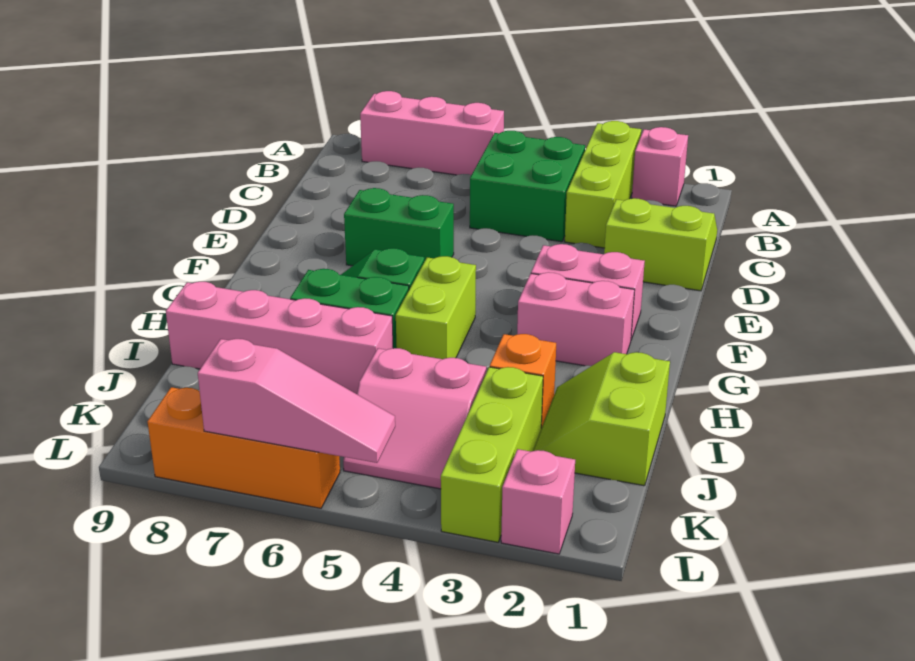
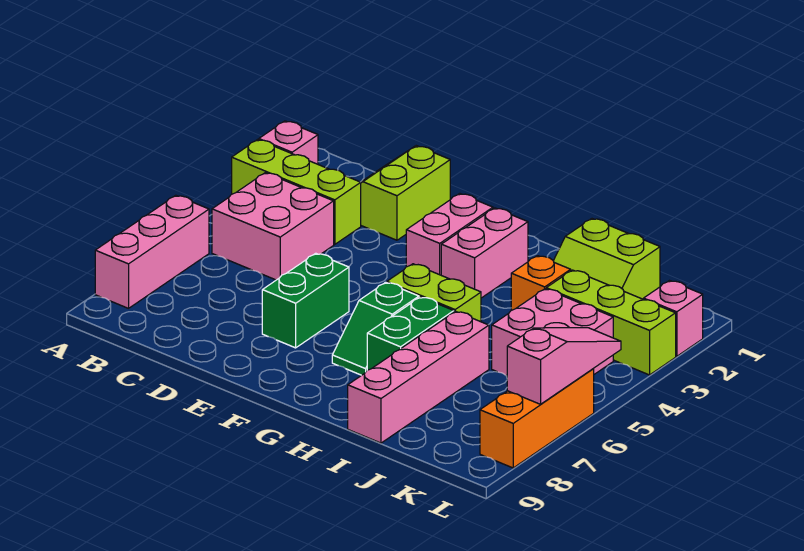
green 2x2 brick [470,131,585,242] -> pink 2x2 brick [212,173,334,280]
pink 2x2 slope [343,348,486,489] -> pink 2x2 brick [492,289,613,376]

